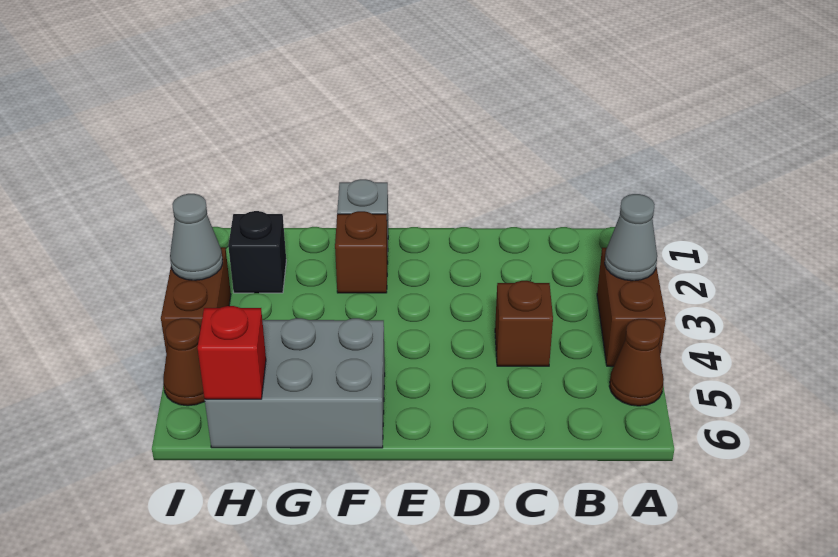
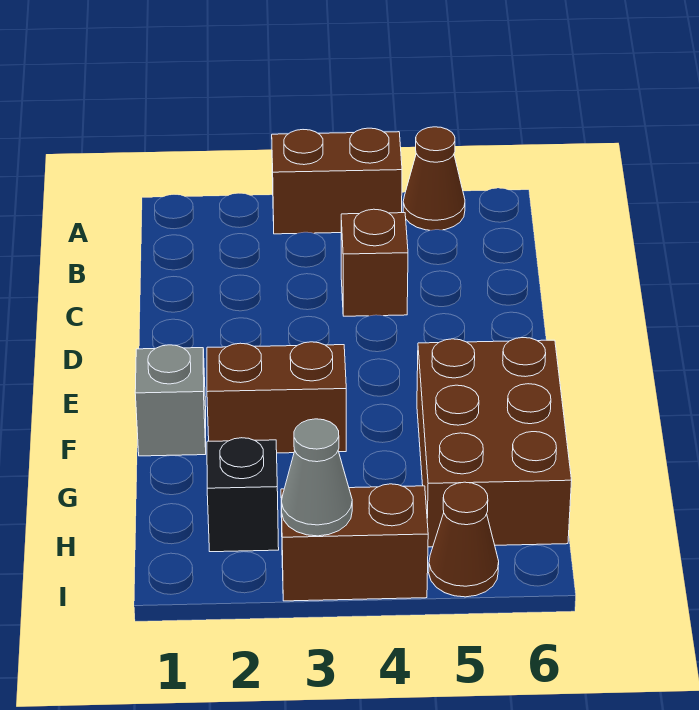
grey 1x1 cone [605,194,657,281] -> none
brown 1x1 brick [335,211,388,293] -> brown 1x2 brick [207,342,346,453]
grey 2x3 brick [205,318,385,448] -> brown 2x3 brick [417,338,572,547]
red 1x1 brick [197,306,266,399] -> none

